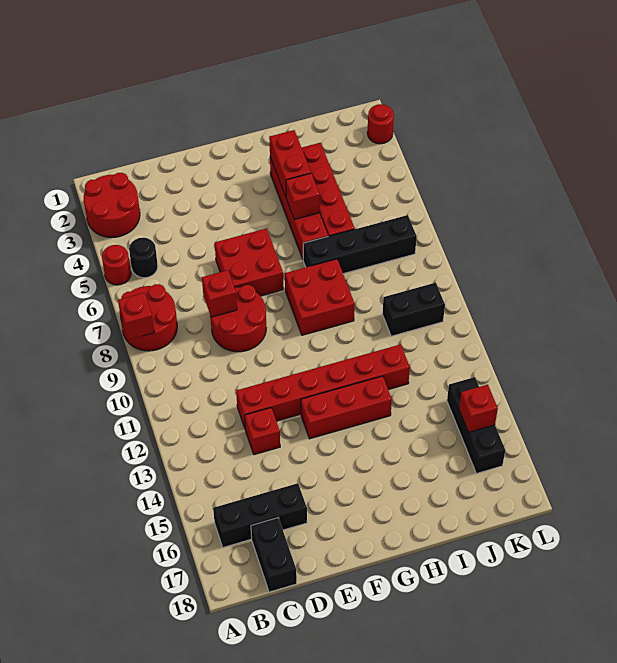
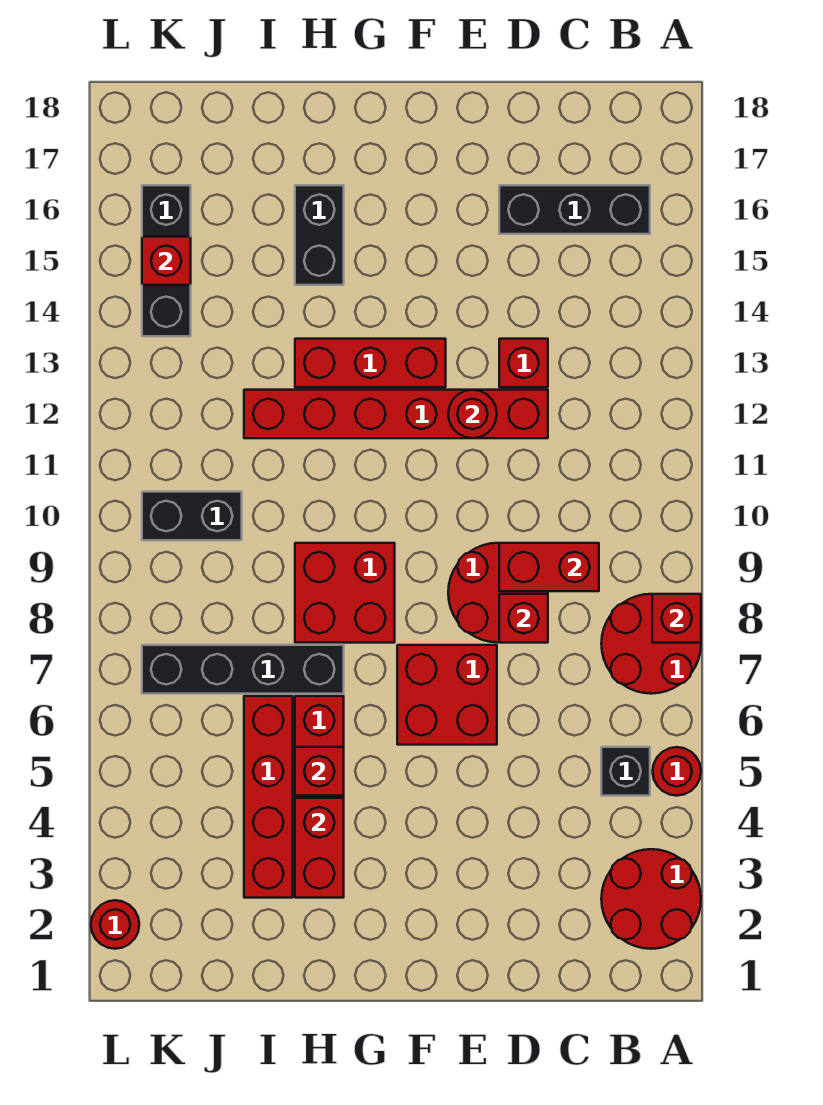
black 1x1 round brick [129,238,158,278] -> black 1x1 brick [601,747,650,796]
none -> red 1x2 brick [499,543,599,591]
black 1x2 brick [251,518,297,592] -> black 1x2 brick moved to [295,185,344,285]
none -> red 1x1 round brick [448,390,497,438]

